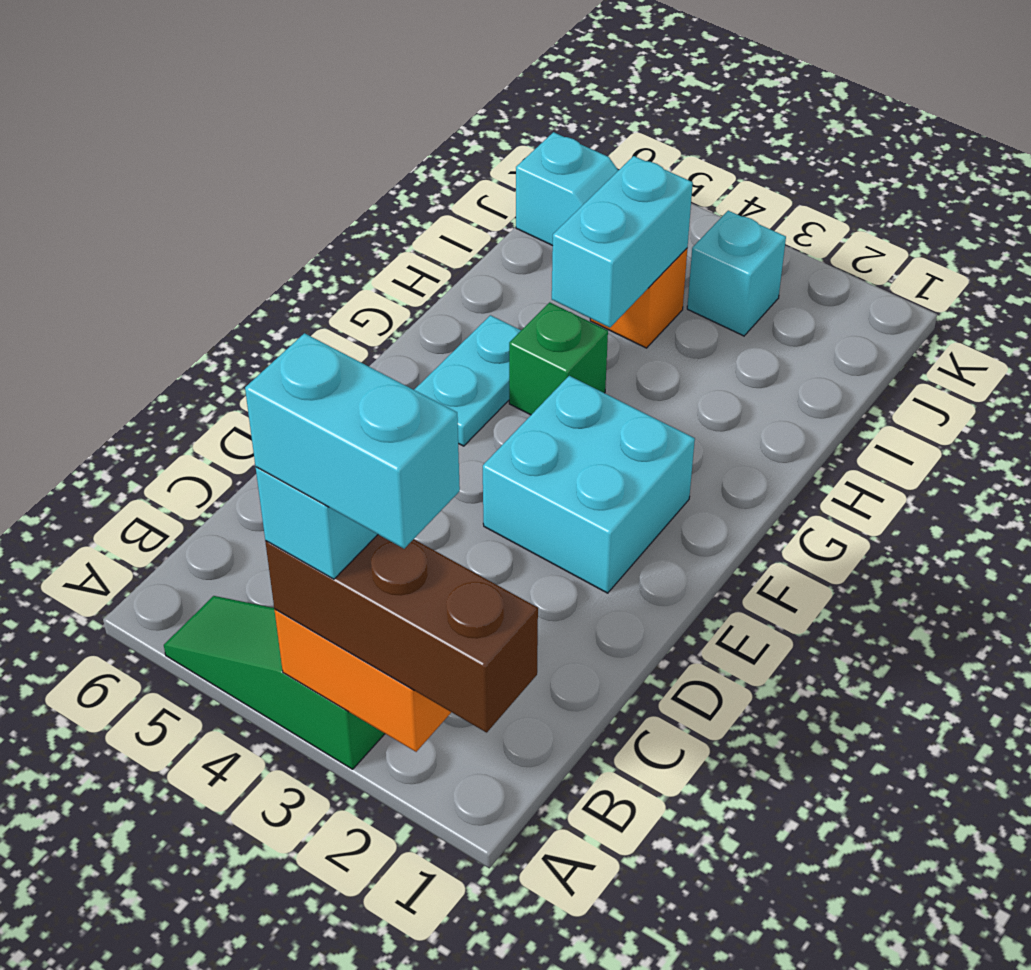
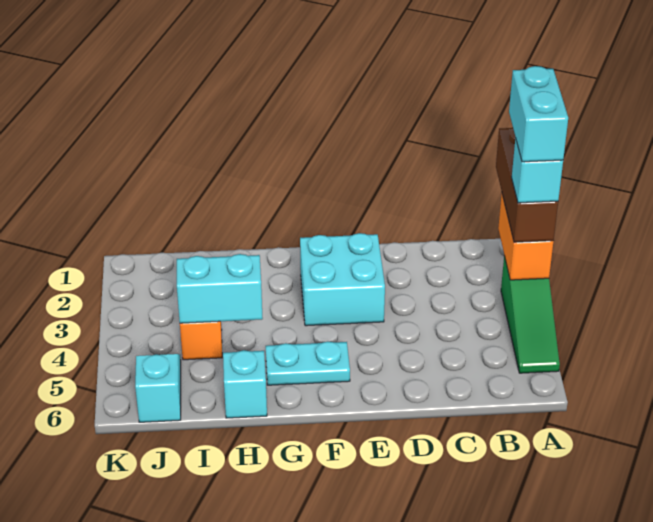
green 1x1 brick [509,302,608,415] -> none
cyan 1x1 brick [687,211,786,336] -> cyan 1x1 brick moved to [223,350,267,418]

